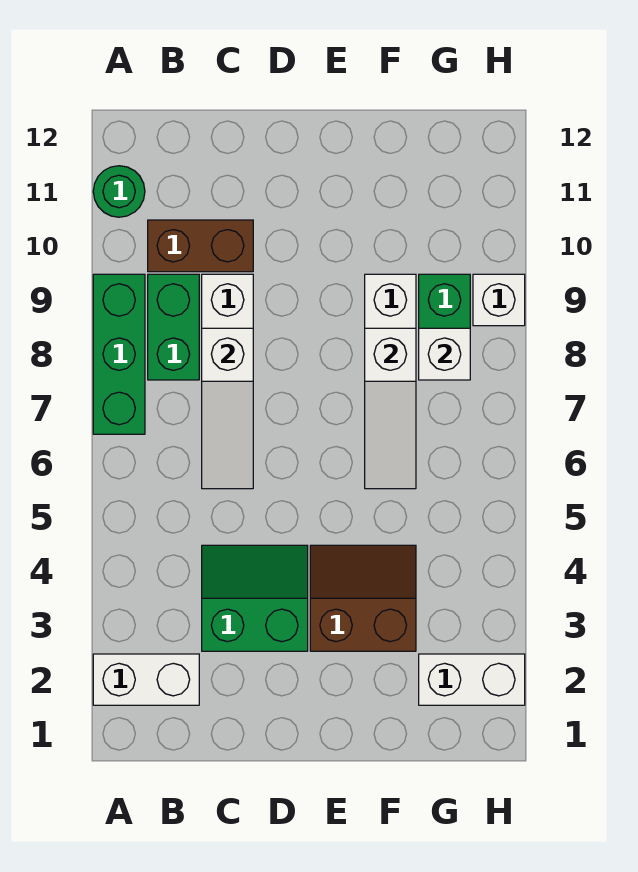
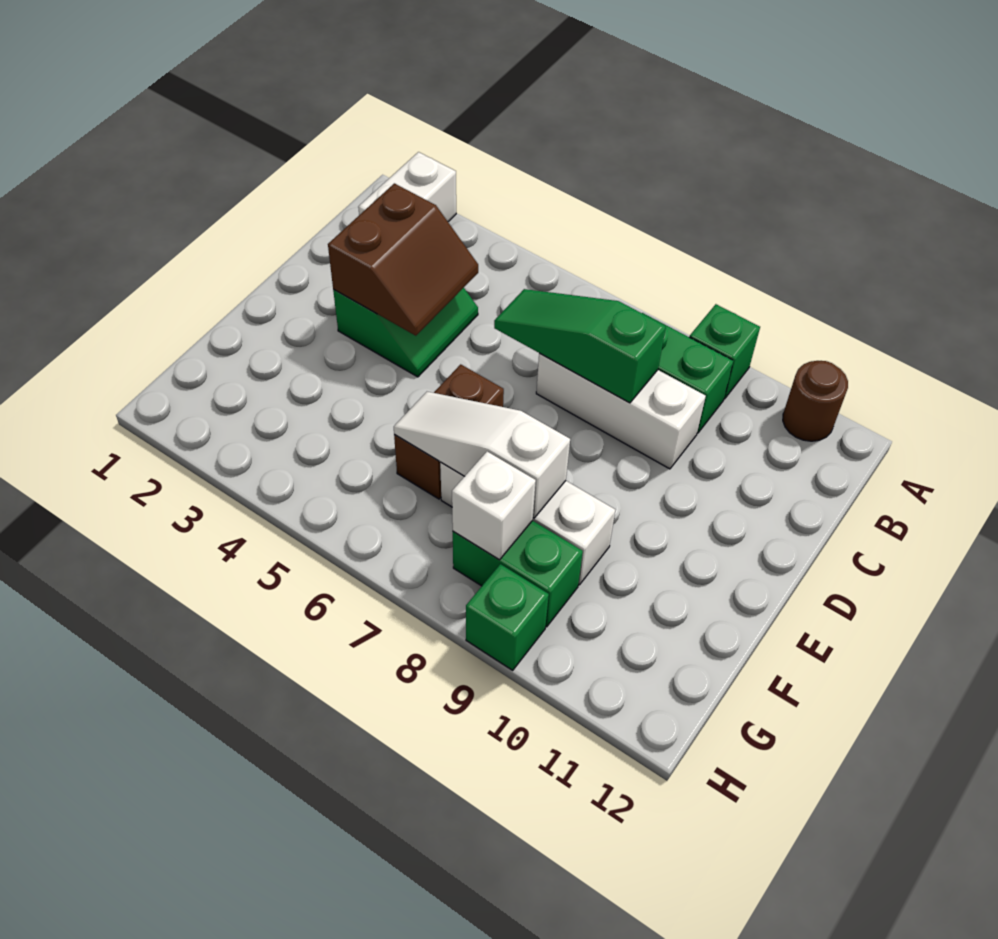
green 1x3 brick [93,274,145,434] -> green 1x1 brick [690,304,760,399]
green 1x1 round brick [93,166,145,217] -> brown 1x1 round brick [783,361,848,441]
brown 1x2 brick [148,220,253,272] -> brown 1x2 brick moved to [394,364,504,499]
white 1x3 slope [202,328,253,489] -> green 1x3 slope [494,289,666,403]
brown 2x2 slope [310,545,416,651] -> brown 2x2 slope moved to [328,183,478,336]
white 1x2 brick [419,654,525,705] -> none
white 1x1 brick [473,274,525,326] -> green 1x1 brick [466,564,549,670]

